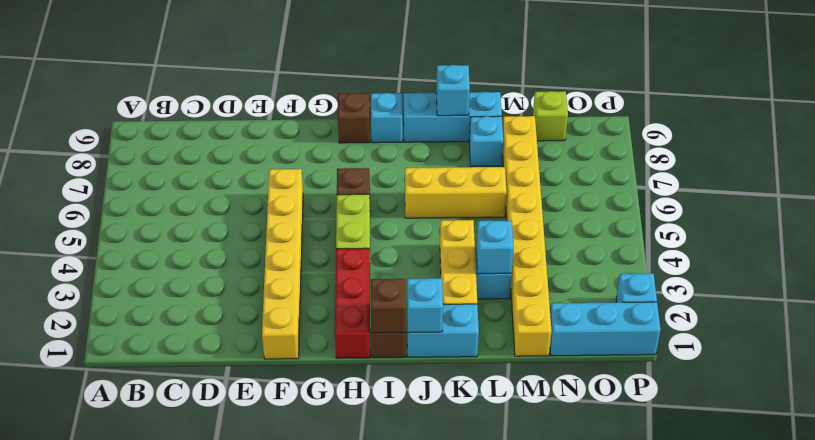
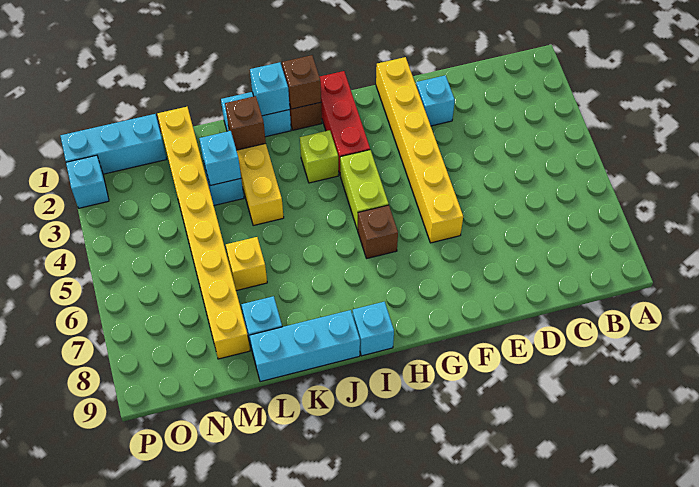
brown 1x1 brick [338,93,370,143] -> brown 1x1 brick moved to [225,96,266,150]
yellow 1x3 brick [405,167,507,218] -> yellow 1x1 brick [226,237,267,291]
cyan 1x1 brick [436,65,470,116] -> cyan 1x1 brick moved to [416,75,455,126]
lime 1x1 brick [533,91,568,141] -> lime 1x1 brick moved to [300,130,338,183]

